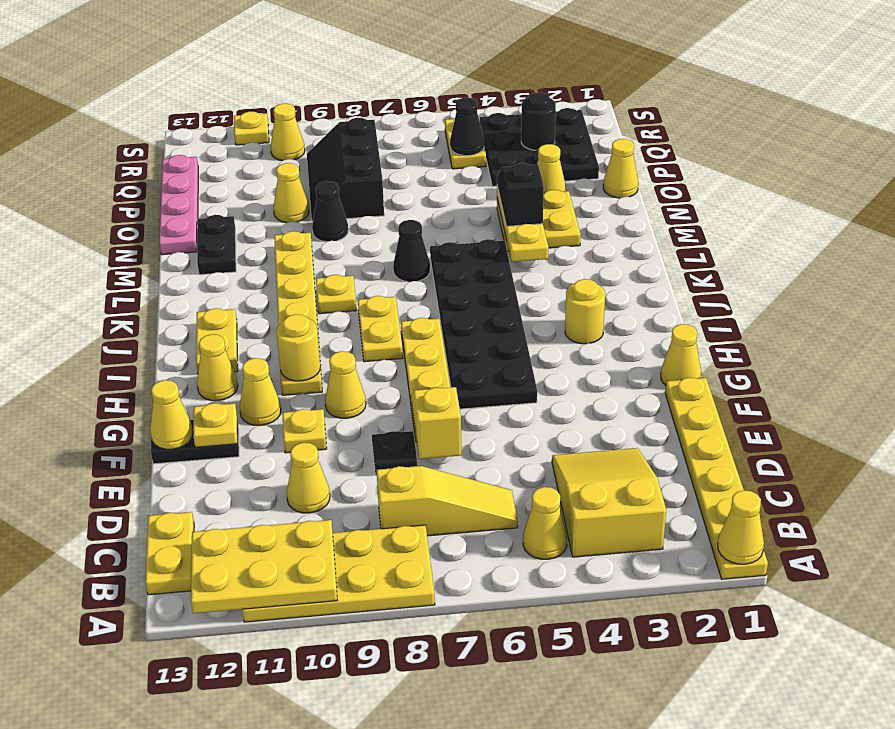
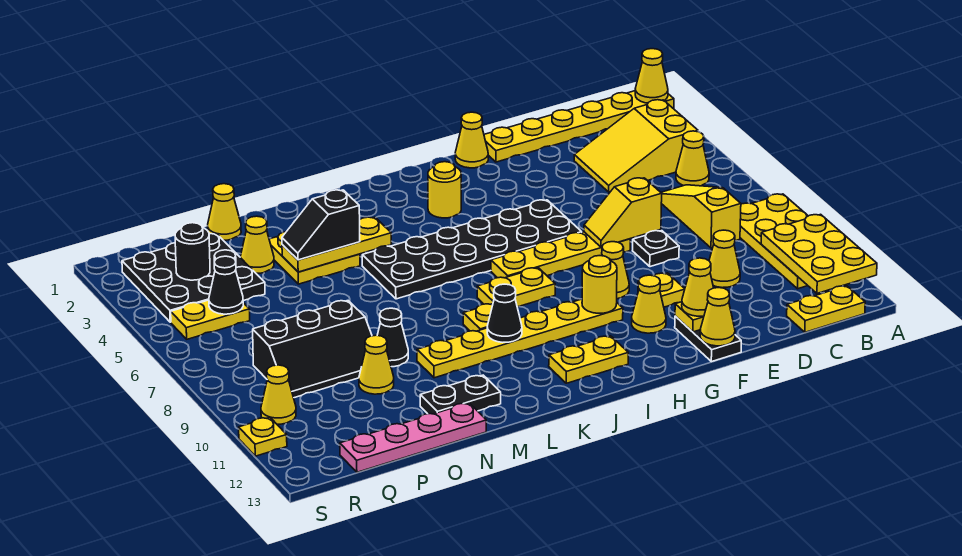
yellow 1x1 cone [197,334,238,401] -> yellow 1x1 cone moved to [682,258,714,316]
black 1x1 cone [393,220,430,282] -> black 1x1 cone moved to [487,284,522,342]

